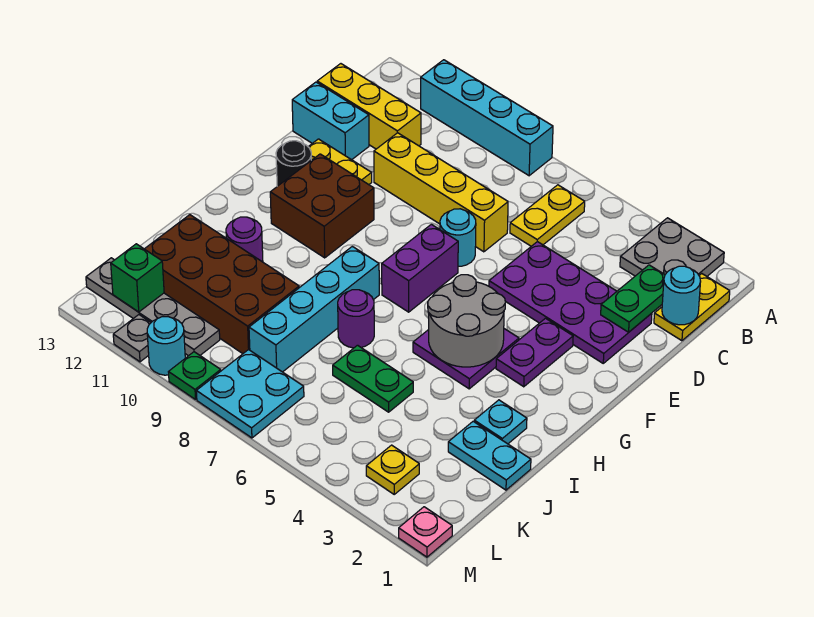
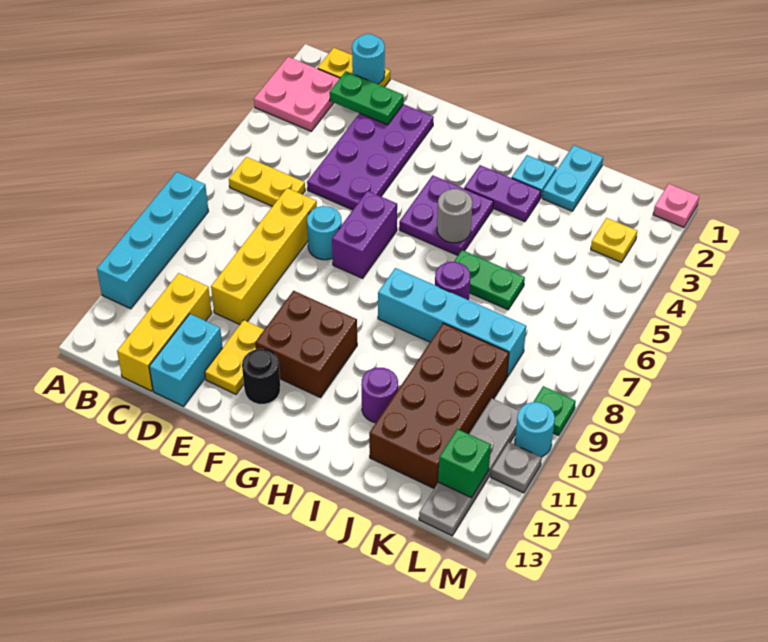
grey 2x2 plate [620,218,724,276] -> pink 2x2 plate [254,57,340,131]
purple 1x2 plate [496,318,573,387] -> purple 1x2 plate moved to [464,165,541,222]
purple 1x2 brick [382,224,458,312] -> purple 1x2 brick turned to [332,191,397,278]
grey 2x2 round brick [428,275,505,367] -> grey 1x1 round brick [437,189,472,243]
green 1x2 plate [333,345,413,412] -> green 1x2 plate turned to [454,250,525,310]
cyan 2x2 plate [196,349,304,438] -> none

